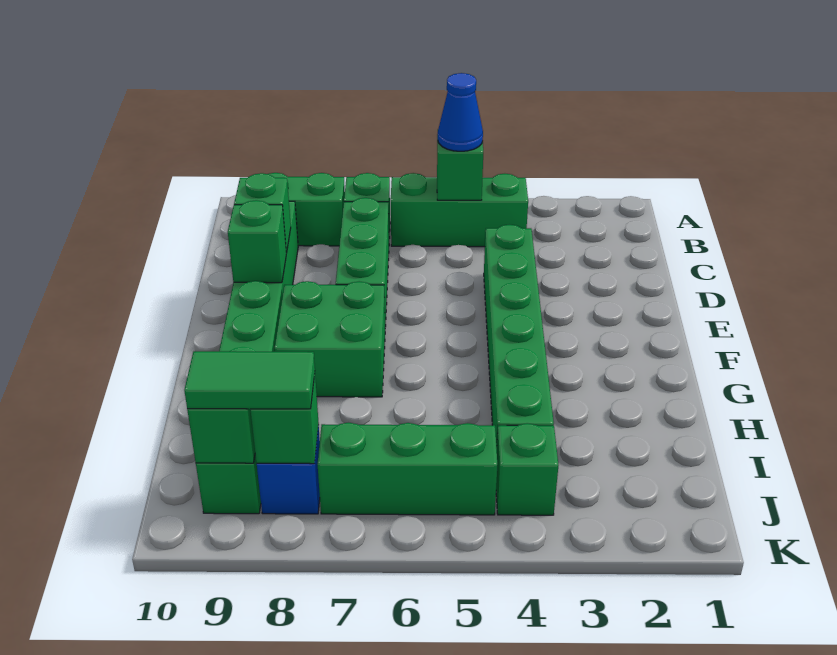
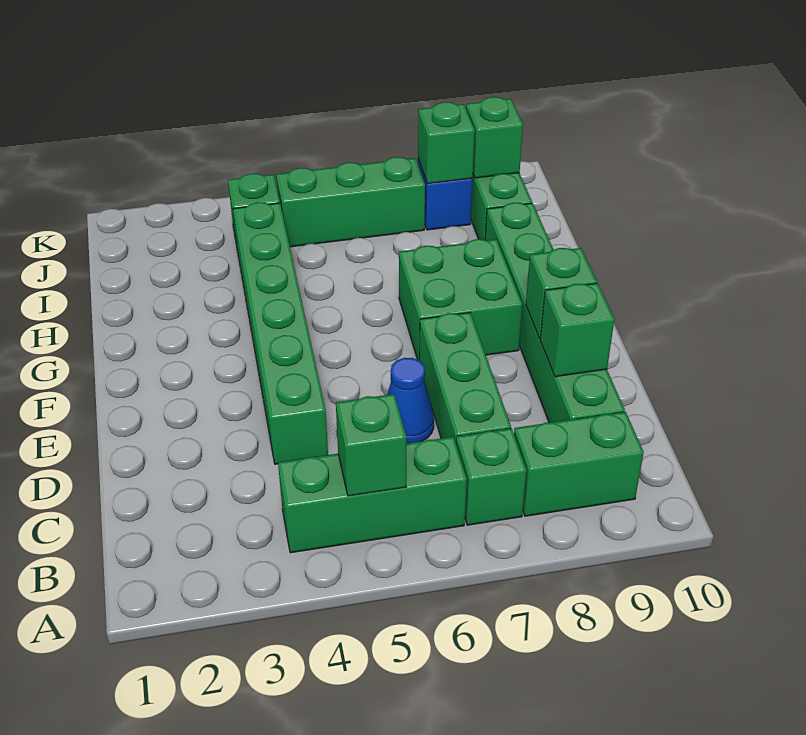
blue 1x1 cone [438,73,483,151] -> blue 1x1 cone moved to [387,358,434,444]
green 1x2 tile [184,351,315,409] -> none

